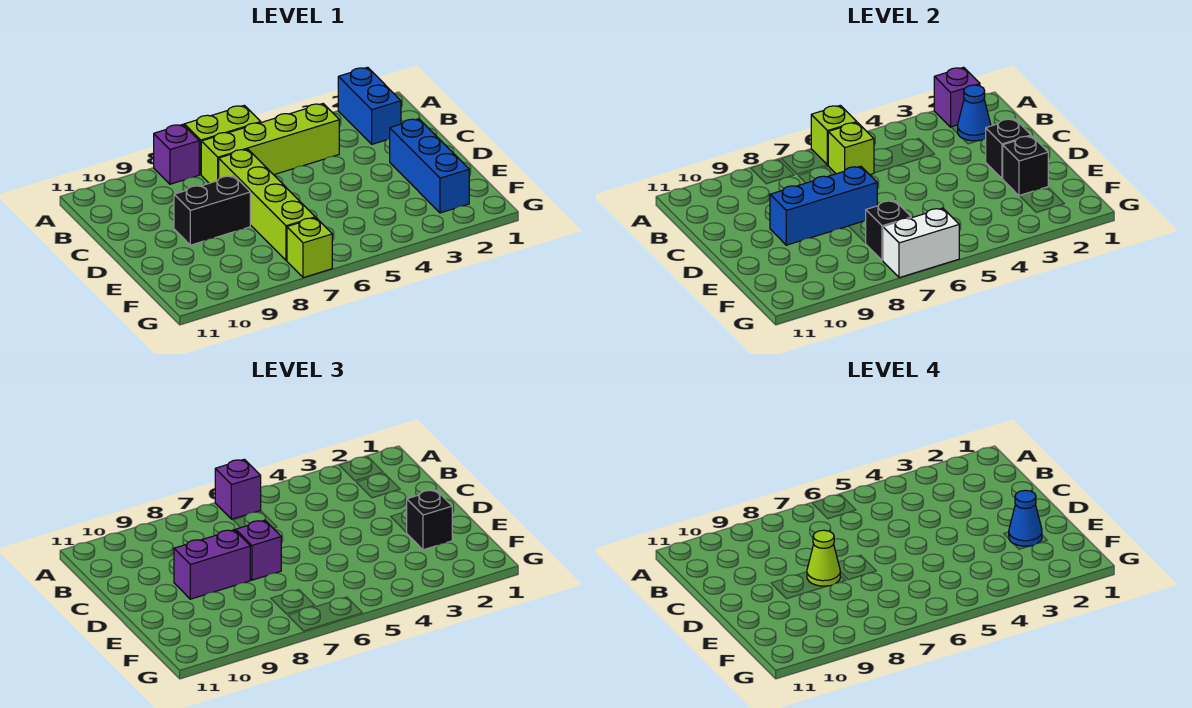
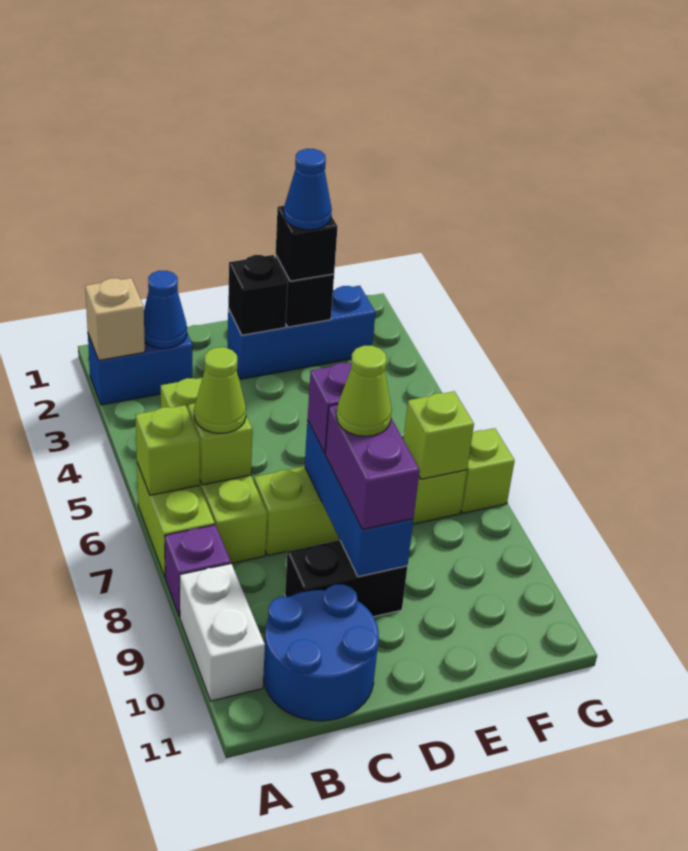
purple 1x1 brick [934,67,980,127] -> tan 1x1 brick [85,278,145,360]
purple 1x1 brick [215,459,261,519] -> none
none -> lime 1x1 cone [194,347,246,433]
none -> blue 2x2 round brick [263,584,379,721]
black 1x2 brick [174,176,250,245] -> black 1x2 brick turned to [285,540,407,617]
black 1x1 brick [866,201,911,260] -> lime 1x1 brick [403,391,474,479]
white 1x2 brick [883,208,959,278] -> white 1x2 brick moved to [180,564,265,701]

